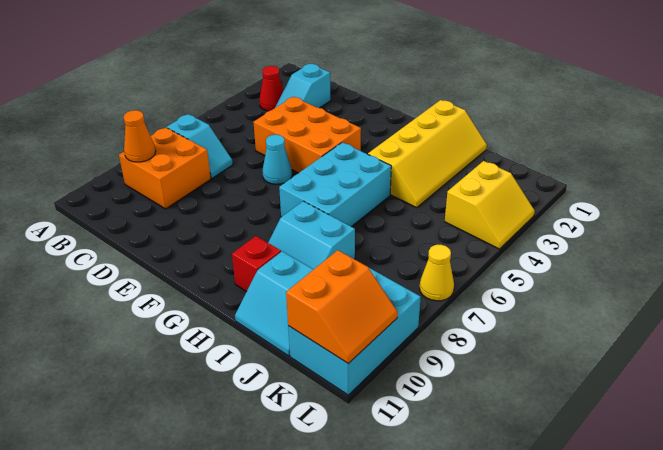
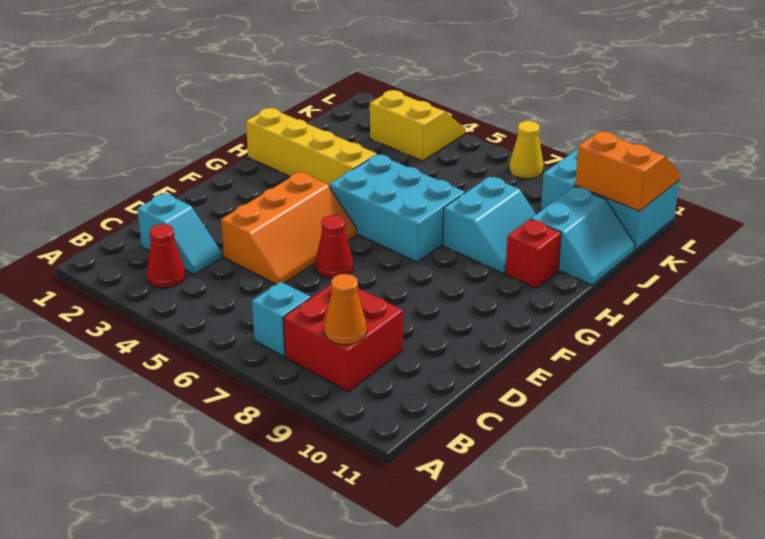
orange 2x2 brick [119,127,211,209] -> red 2x2 brick [283,284,403,392]
orange 2x3 brick [254,97,361,173] -> orange 2x3 slope [221,172,357,284]
cyan 1x1 cone [263,135,292,184] -> red 1x1 cone [316,215,353,279]

